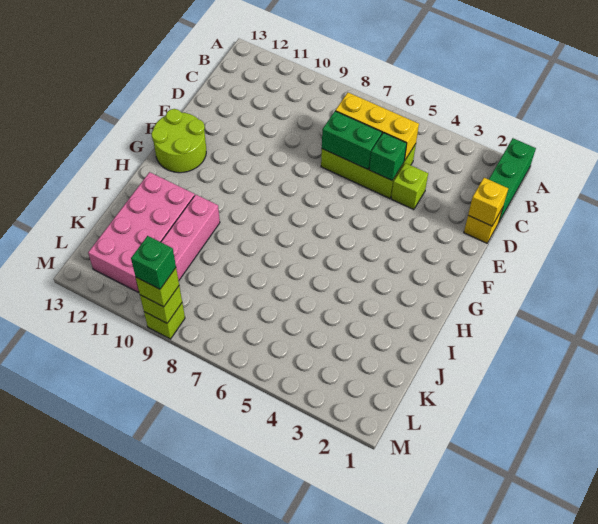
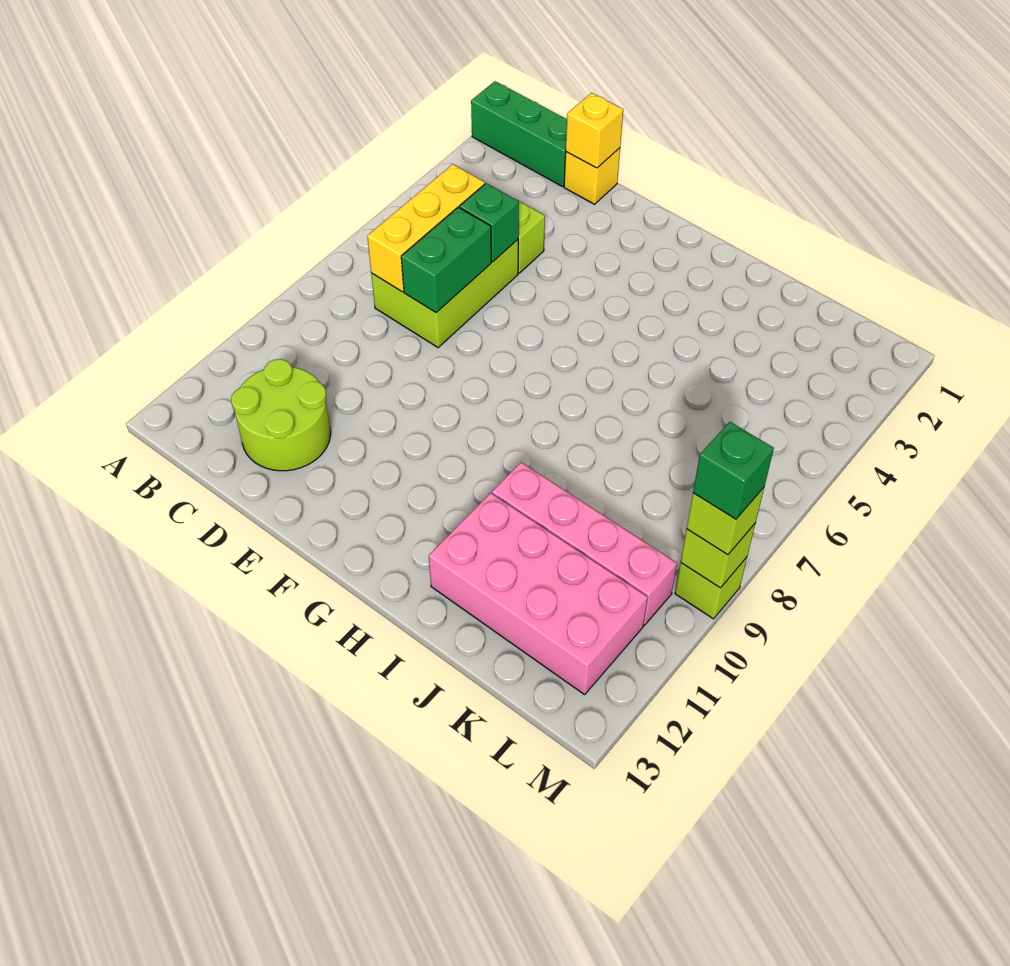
lime 2x2 round brick [151,109,206,173] -> lime 2x2 round brick moved to [231,359,331,471]

